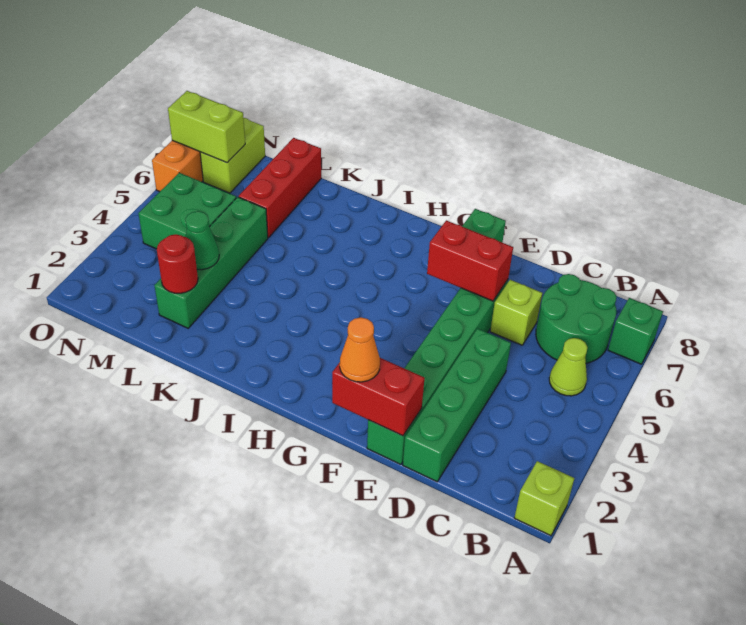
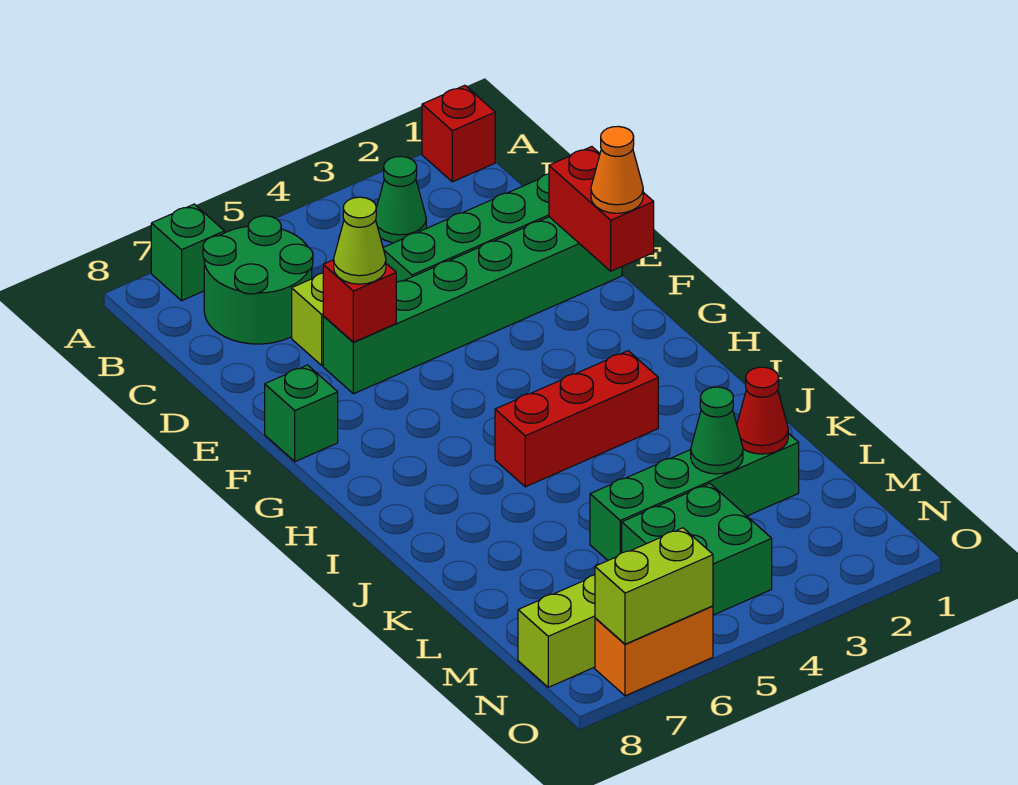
lime 1x1 brick [514,461,574,536] -> red 1x1 brick [422,85,495,182]
none -> green 1x1 cone [376,156,426,243]
lime 1x1 cone [549,338,587,396] -> lime 1x1 cone moved to [334,197,386,284]
red 1x2 brick [427,220,513,301] -> red 1x1 brick [323,260,396,342]
red 1x1 round brick [157,234,198,293] -> red 1x1 cone [737,367,788,454]
red 1x3 brick [239,138,321,238] -> red 1x3 brick moved to [495,351,658,487]
lime 1x2 brick [168,91,245,163] -> lime 1x2 brick turned to [595,528,713,644]

